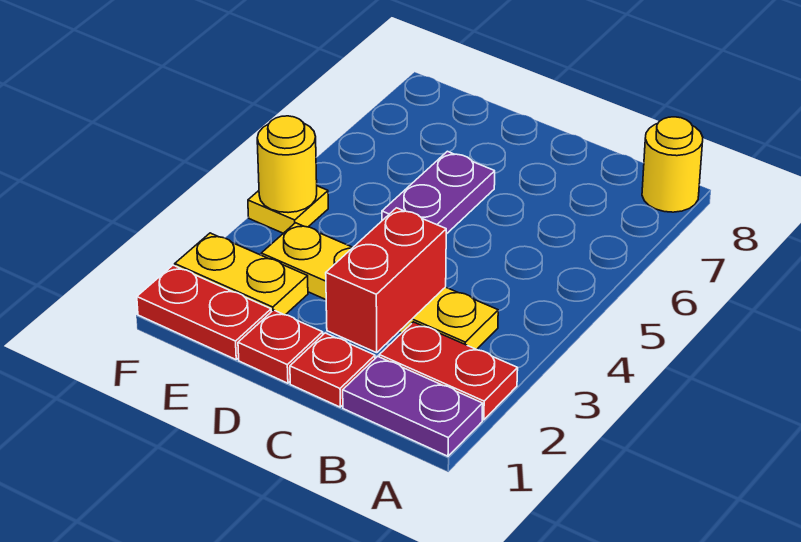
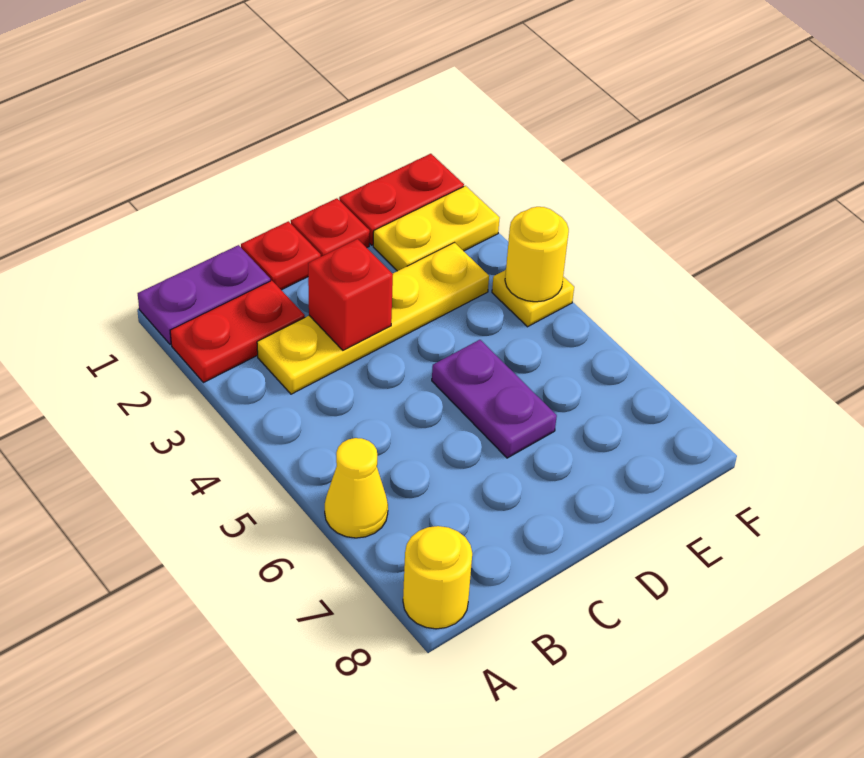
none -> yellow 1x1 cone [325,438,388,538]
red 1x2 brick [326,208,446,353] -> red 1x1 brick [308,239,393,350]

